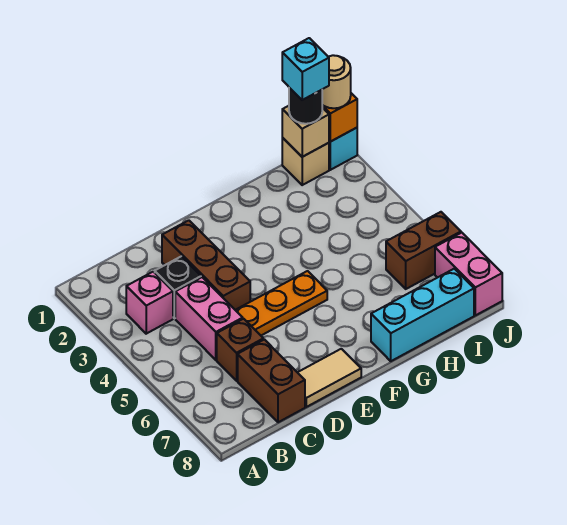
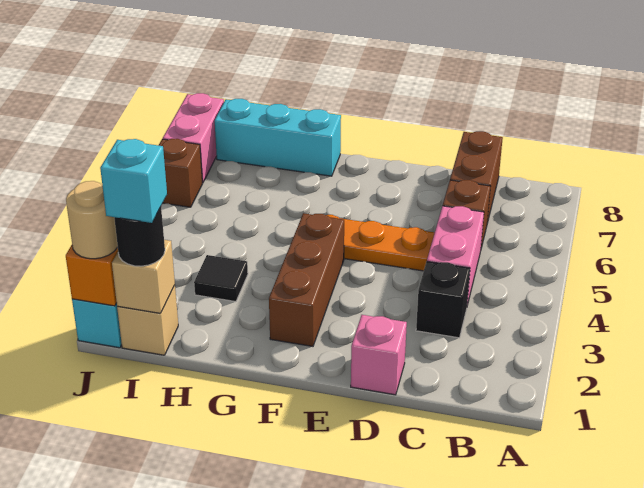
pink 1x1 brick [126,272,173,334] -> pink 1x1 brick moved to [351,315,407,395]
brown 1x3 brick [162,220,250,310] -> brown 1x3 brick moved to [269,213,344,346]
tan 1x2 tile [297,349,361,407] -> none
none -> black 1x1 tile [194,255,248,302]
brown 1x2 brick [386,212,461,289] -> brown 1x1 brick [159,139,202,207]

